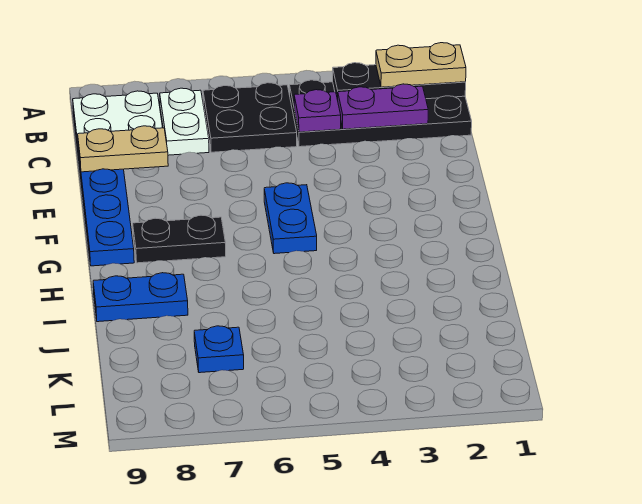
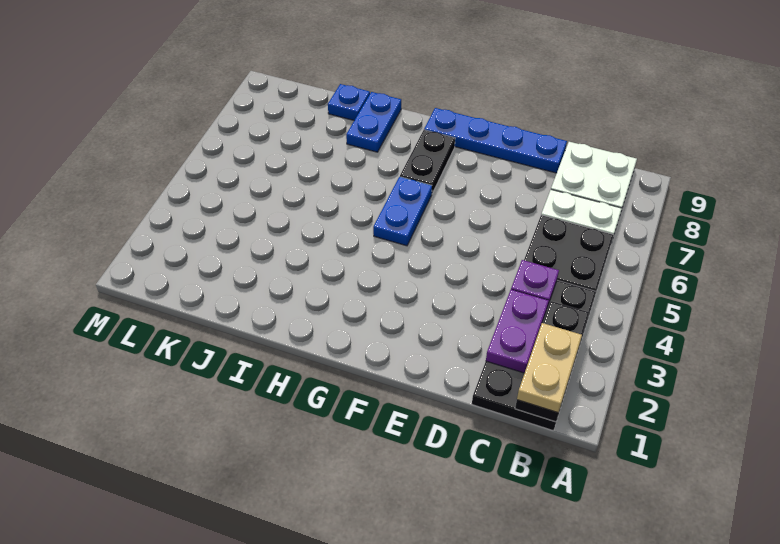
tan 1x2 plate [78,126,168,172] -> none
blue 1x2 plate [264,183,317,254] -> blue 1x2 plate turned to [373,177,432,246]
blue 1x1 plate [194,326,244,373] -> blue 1x1 plate moved to [328,84,370,120]

